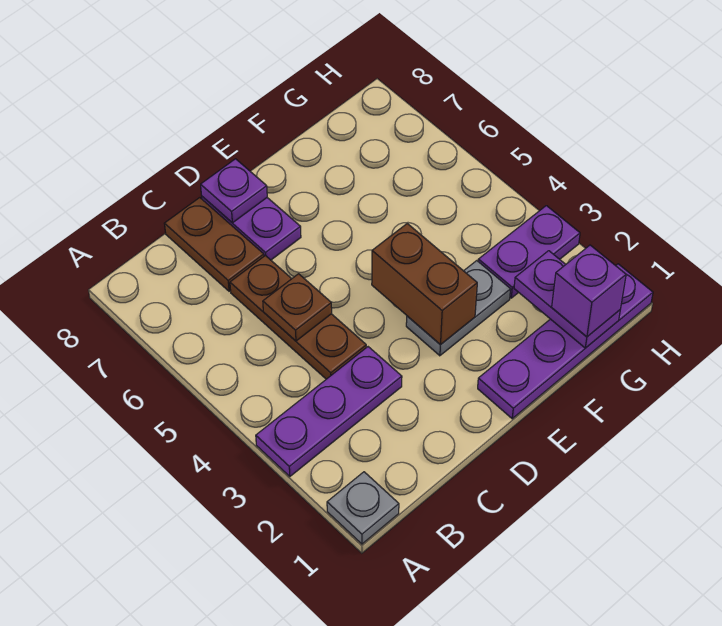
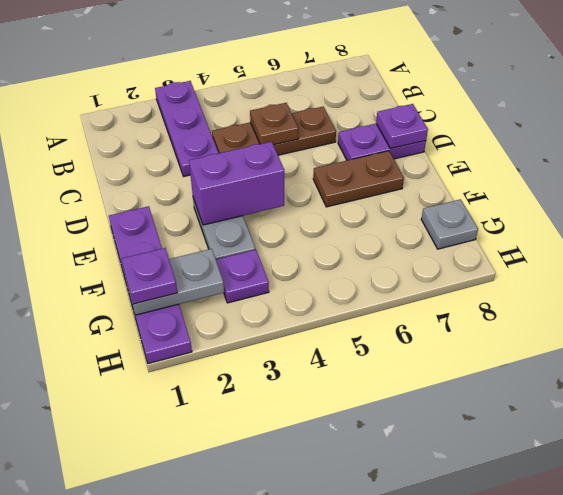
grey 1x1 plate [327,472,399,544] -> grey 1x1 plate moved to [421,199,478,249]
brown 1x2 plate [164,198,264,291] -> brown 1x2 plate moved to [313,151,404,207]
brown 1x2 brick [372,224,477,345] -> purple 1x2 brick [189,142,284,225]
purple 1x2 plate [514,251,620,348] -> grey 1x2 plate [125,249,224,315]
purple 1x1 brick [552,245,626,337] -> purple 1x1 plate [122,248,177,304]
purple 1x2 plate [478,206,580,298] -> purple 1x1 plate [216,250,269,303]

